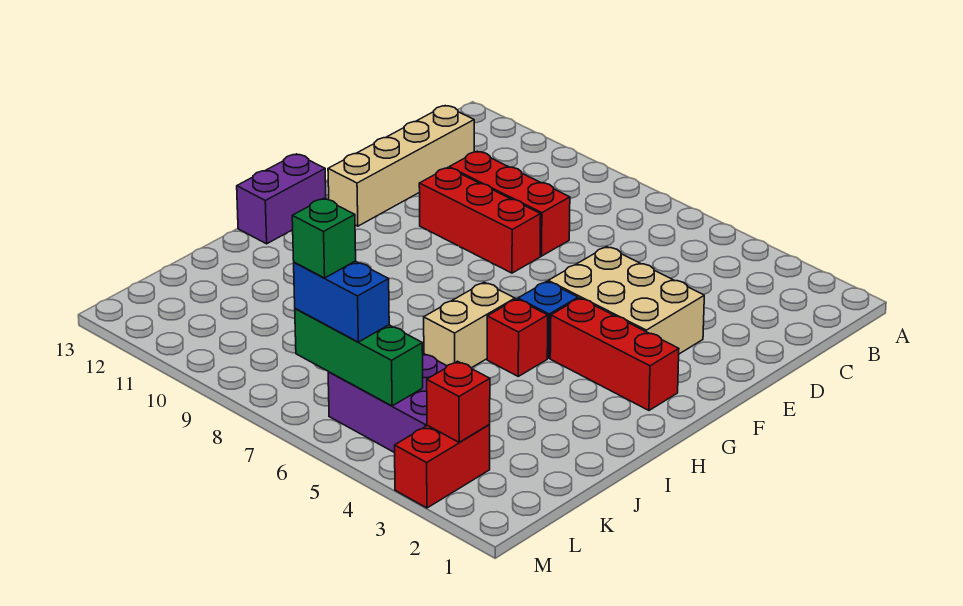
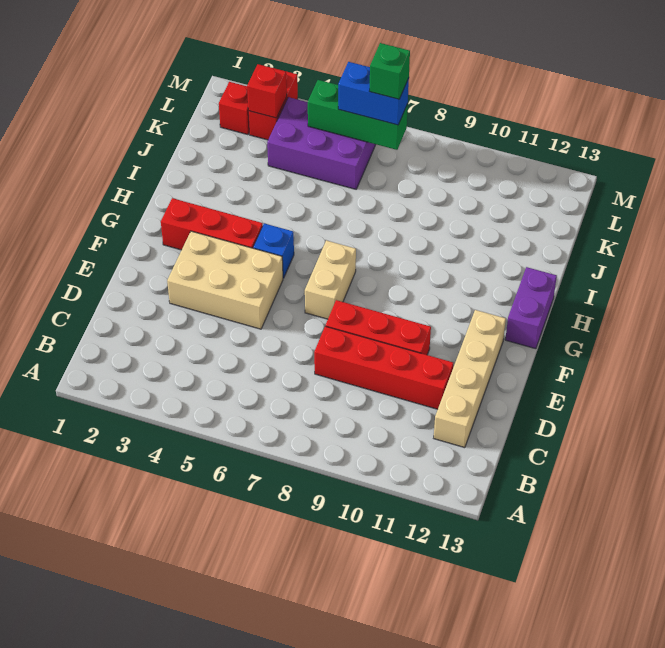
red 1x3 brick [449,151,570,256] -> red 1x4 brick [314,326,453,409]
red 1x1 brick [487,299,548,376] -> red 1x1 brick moved to [219,82,249,135]
tan 1x2 brick [424,282,515,368] -> tan 1x2 brick moved to [305,240,356,319]

